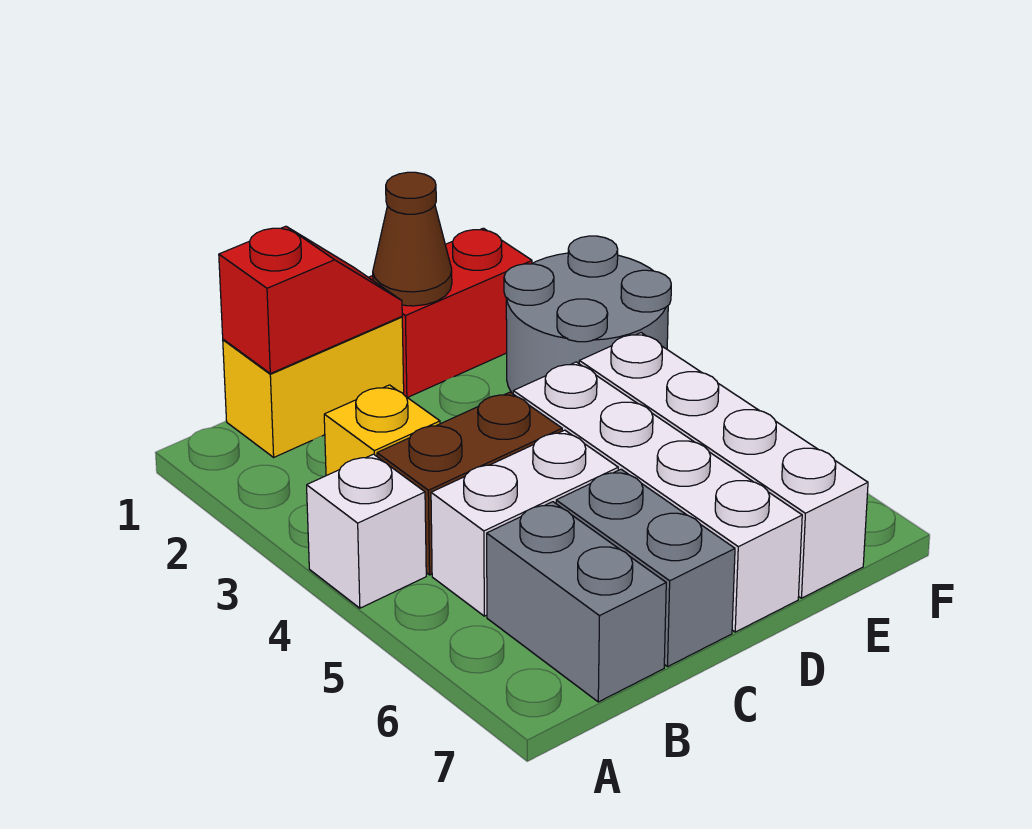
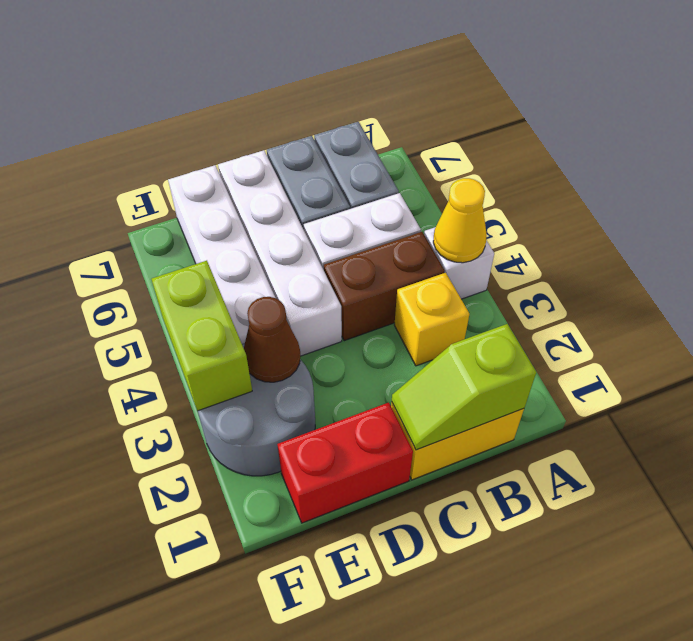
none -> yellow 1x1 cone [433,178,486,263]
red 1x2 slope [219,226,402,374] -> lime 1x2 slope [392,324,536,450]
brown 1x1 cone [373,172,452,306] -> brown 1x1 cone moved to [244,297,300,382]
none -> lime 1x2 brick [151,261,252,411]

